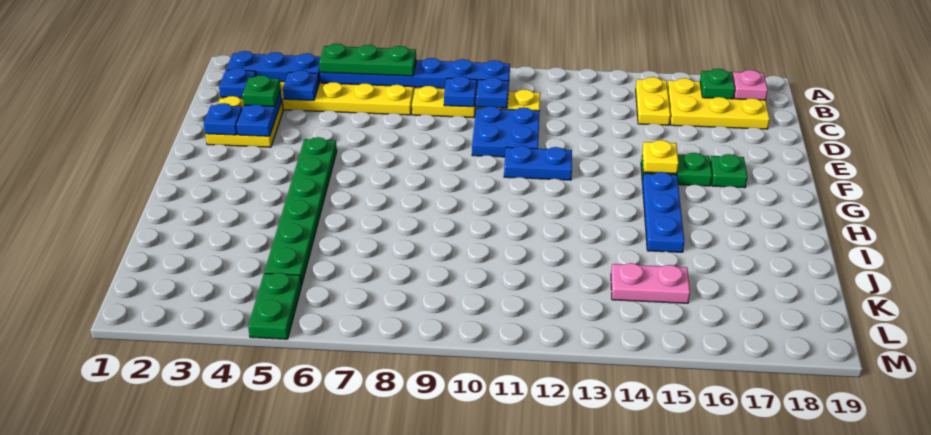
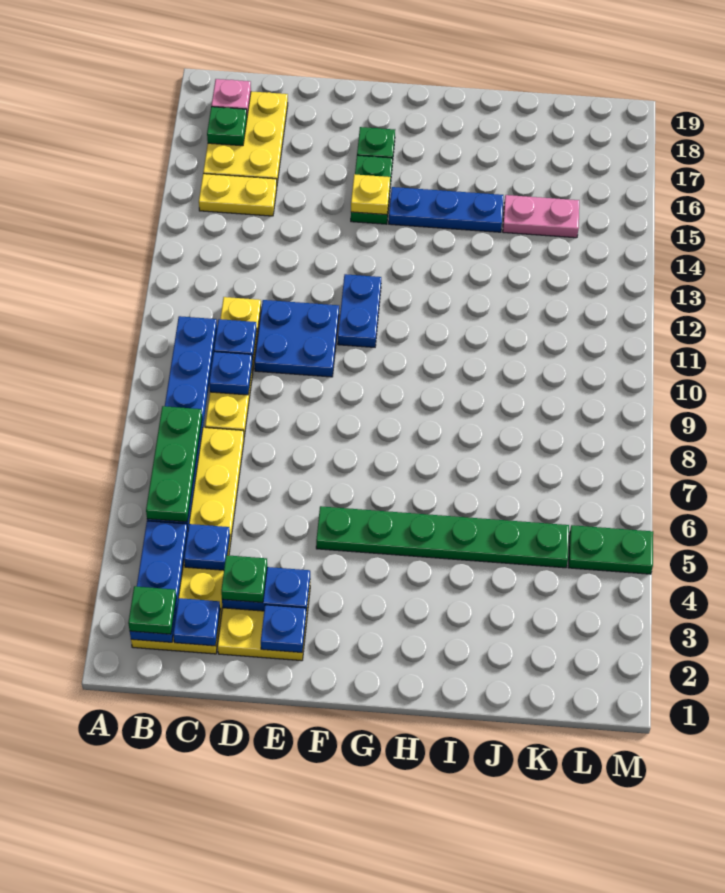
none -> green 1x1 plate [128,586,176,634]
pink 1x2 plate [611,263,690,303] -> pink 1x2 plate turned to [503,195,579,238]

